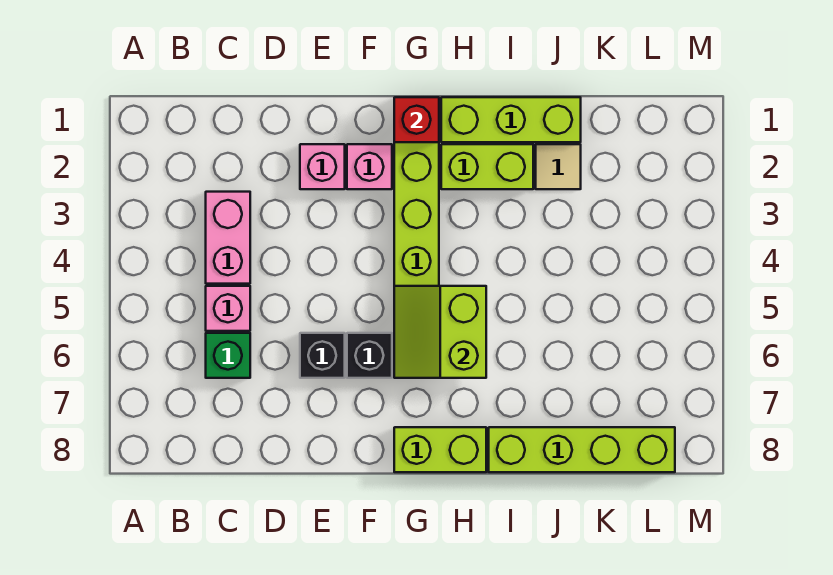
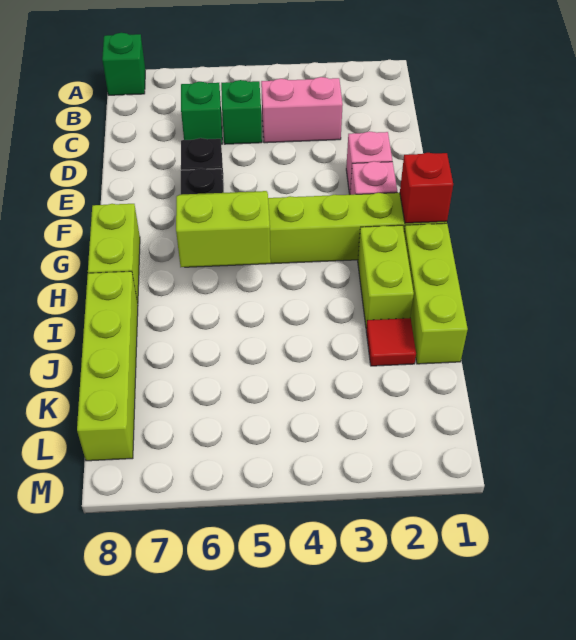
none -> green 1x1 brick [102,33,145,95]
pink 1x1 brick [206,286,250,331] -> green 1x1 brick [221,80,262,144]
tan 1x1 tile [536,144,581,189] -> red 1x1 tile [366,318,416,366]

